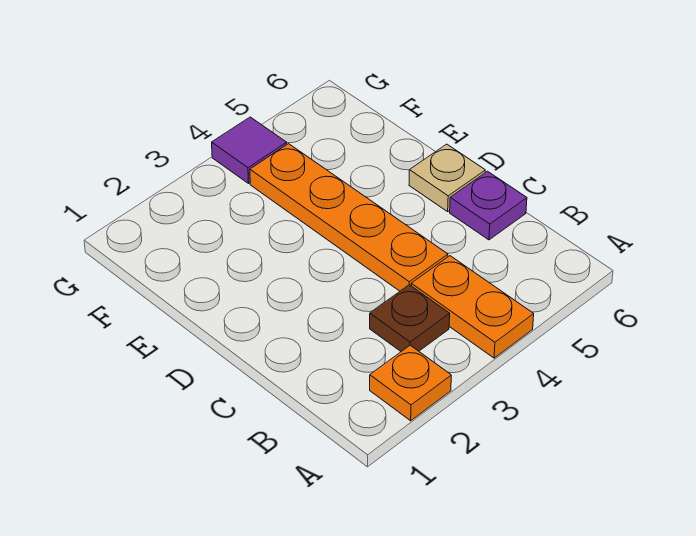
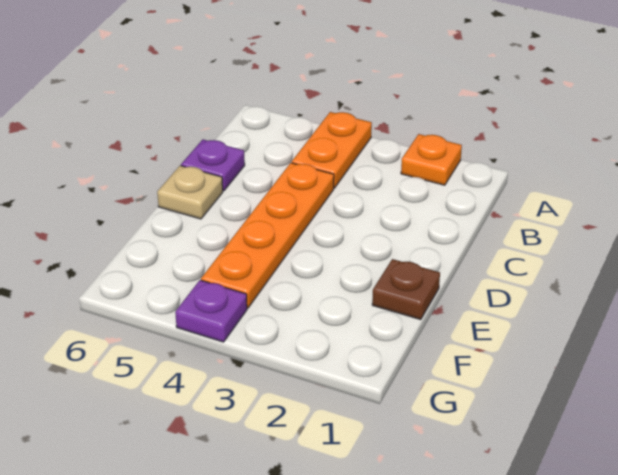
brown 1x1 plate [370,285,450,351] -> brown 1x1 plate moved to [372,259,440,320]
purple 1x1 tile [212,117,287,183] -> purple 1x1 plate [175,280,247,342]

